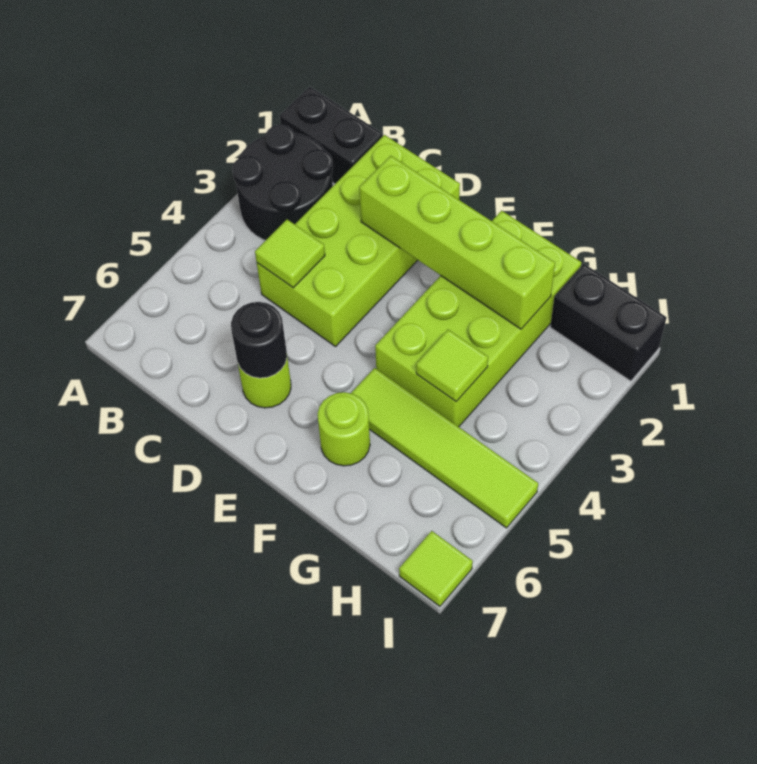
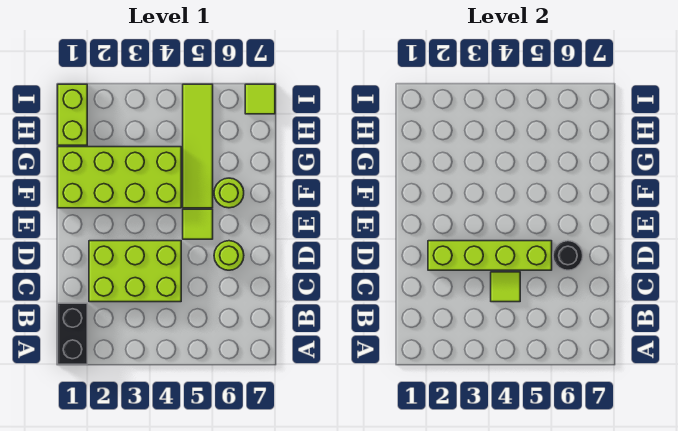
black 2x2 round brick [232,125,333,241] -> none
lime 2x4 brick [257,135,460,346] -> lime 2x3 brick [89,241,181,302]
lime 1x4 brick [359,156,555,329] -> lime 1x4 brick turned to [428,241,552,270]
lime 1x1 tile [416,330,488,401] -> lime 1x1 tile moved to [183,209,213,239]
black 1x2 brick [550,264,667,381] -> lime 1x2 brick [58,84,87,145]

